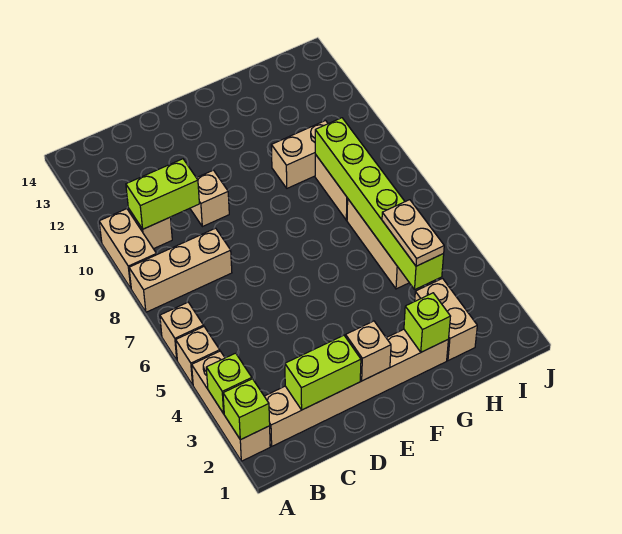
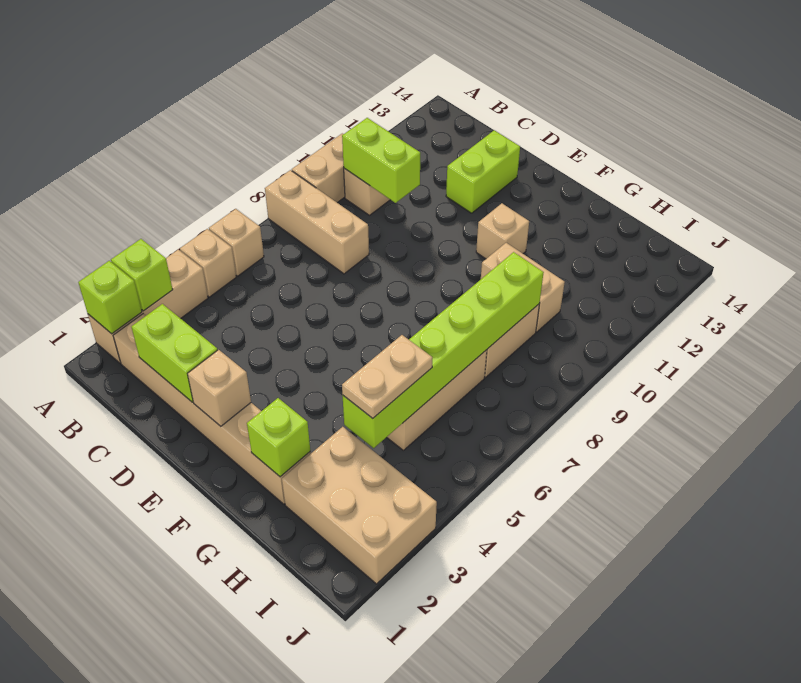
tan 1x1 brick [190,170,229,227] -> tan 1x1 brick moved to [476,203,529,259]
none -> lime 1x2 brick [446,130,520,213]
tan 1x2 brick [415,279,477,361] -> tan 2x3 brick [282,427,437,584]

